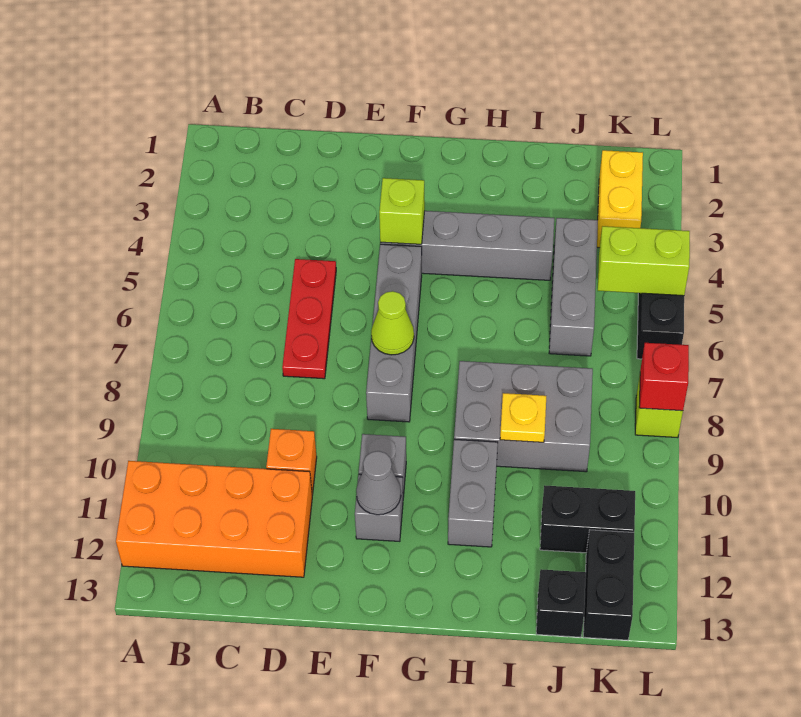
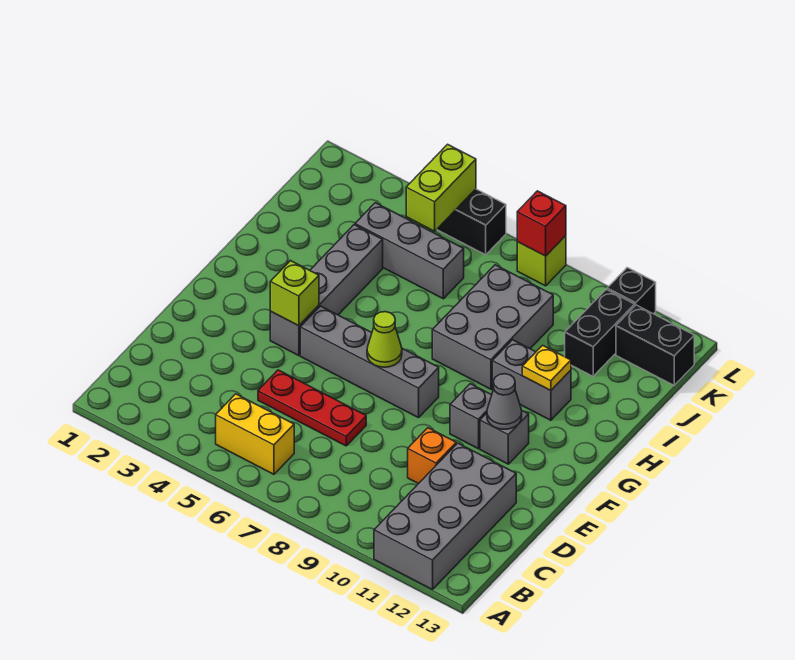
orange 2x4 brick [116,461,312,577] -> grey 2x4 brick [374,443,516,590]
yellow 1x1 plate [500,393,546,442] -> yellow 1x1 plate moved to [522,345,571,391]
black 1x1 brick [536,569,586,637] -> black 1x1 brick moved to [607,268,656,314]
yellow 1x2 brick [597,150,643,248] -> yellow 1x2 brick moved to [216,394,294,474]

